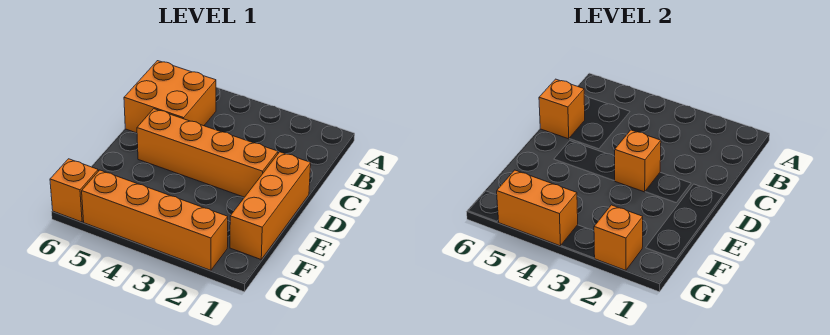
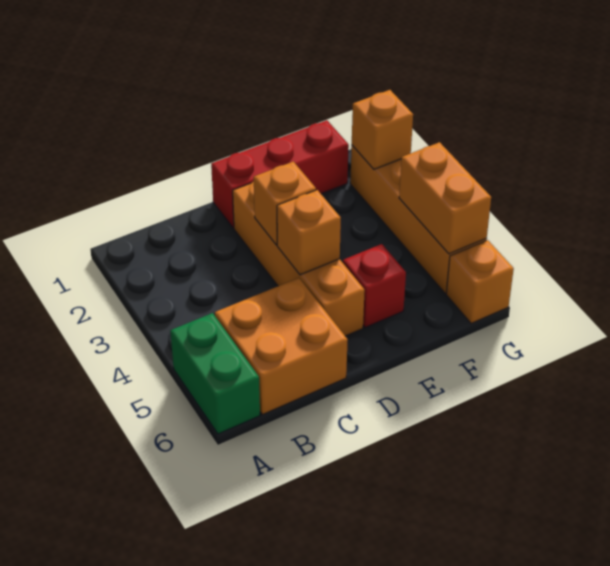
none -> green 1x2 brick [170,313,260,434]
orange 1x1 brick [539,79,585,139] -> orange 1x1 brick moved to [277,190,341,275]
orange 1x3 brick [230,152,311,259] -> red 1x3 brick [211,120,349,228]
none -> red 1x1 brick [343,244,406,328]

